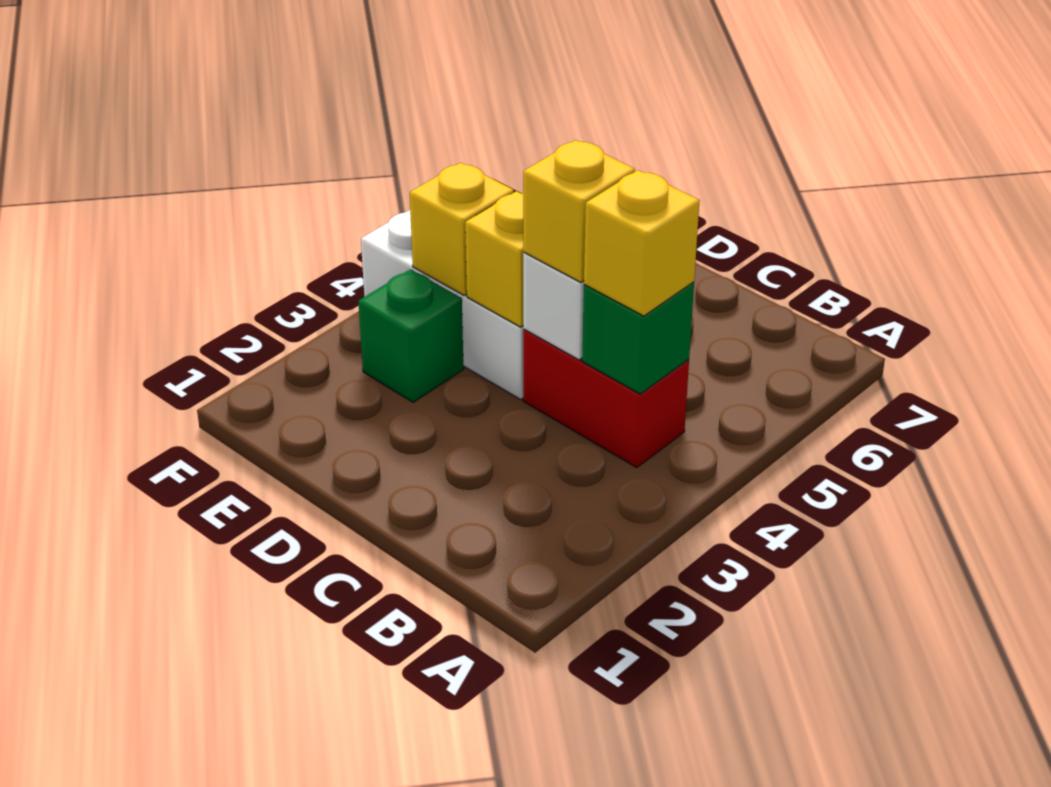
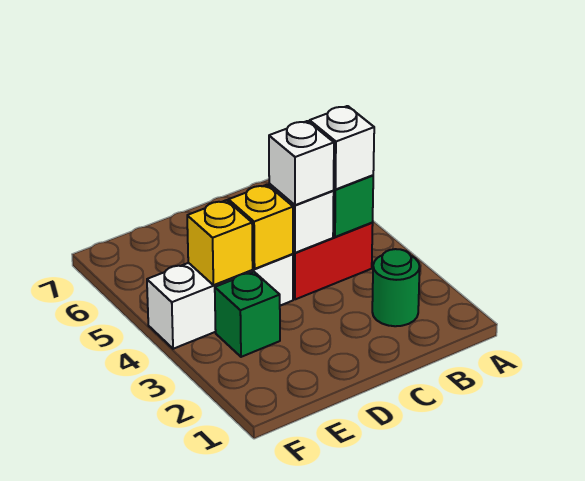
none -> green 1x1 round brick [372,249,420,326]
yellow 1x1 brick [584,170,700,316] -> white 1x1 brick [310,106,374,190]
yellow 1x1 brick [523,140,635,283] -> white 1x1 brick [269,121,334,205]

